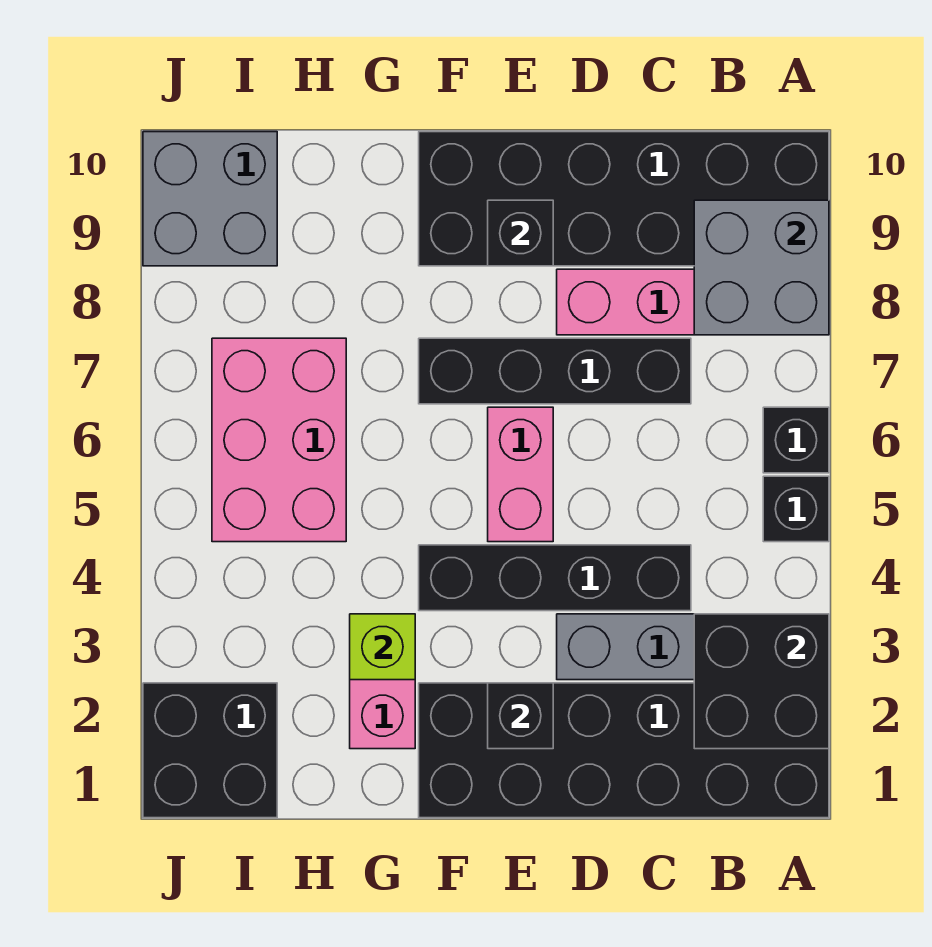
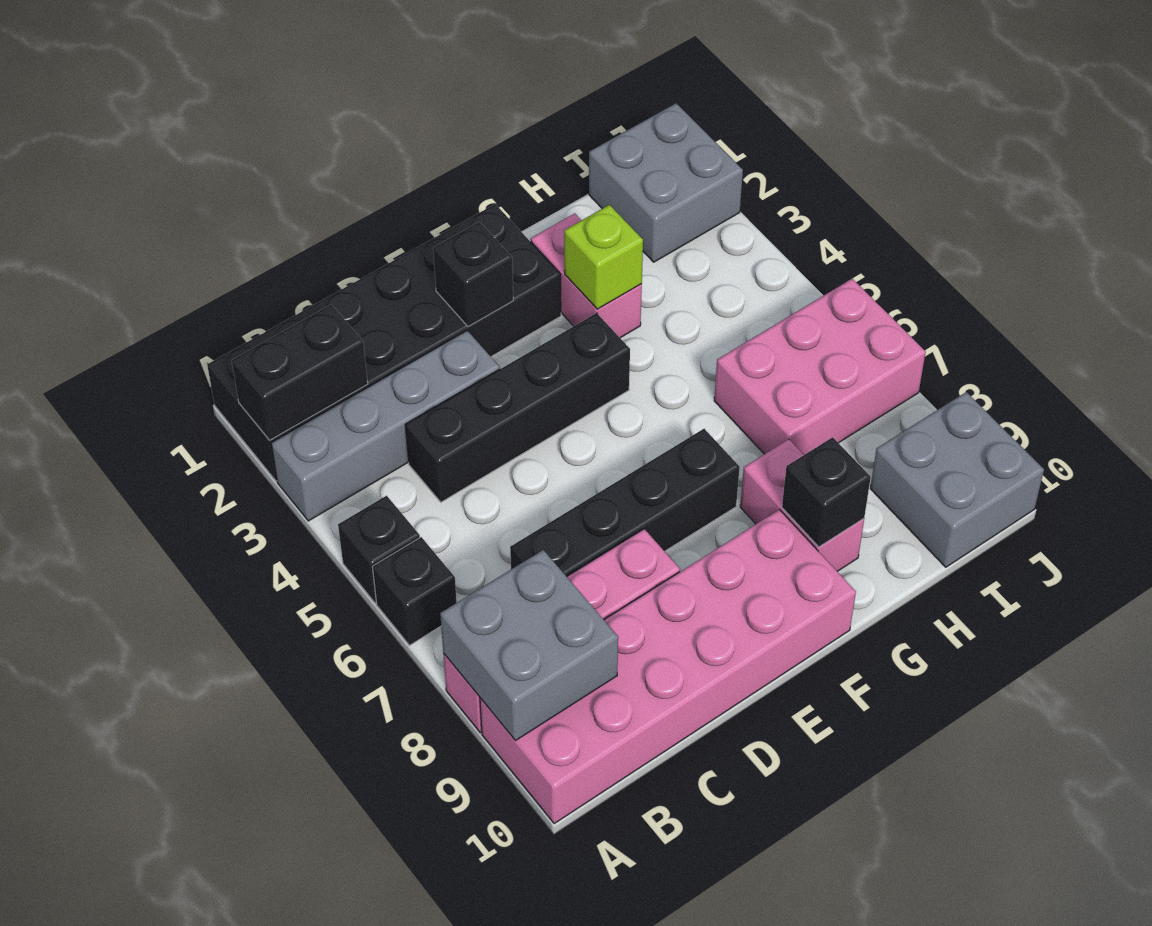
black 2x2 brick [694,614,829,749] -> black 1x2 brick [232,305,368,440]
black 2x6 brick [419,132,829,266] -> pink 2x6 brick [480,510,856,823]
pink 1x2 brick [488,407,553,542] -> pink 1x2 brick moved to [740,439,864,571]
black 1x1 brick [488,200,553,266] -> black 1x1 brick moved to [782,437,871,547]
pink 2x3 brick [212,338,346,542] -> pink 2x3 brick turned to [714,279,926,455]
black 2x2 brick [143,683,277,818] -> grey 2x2 brick [589,103,743,262]

